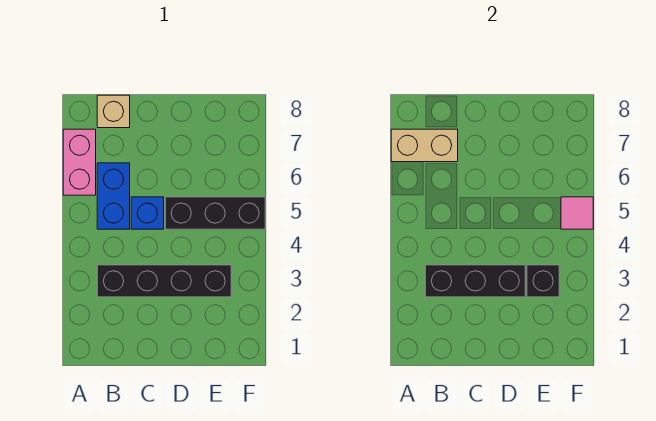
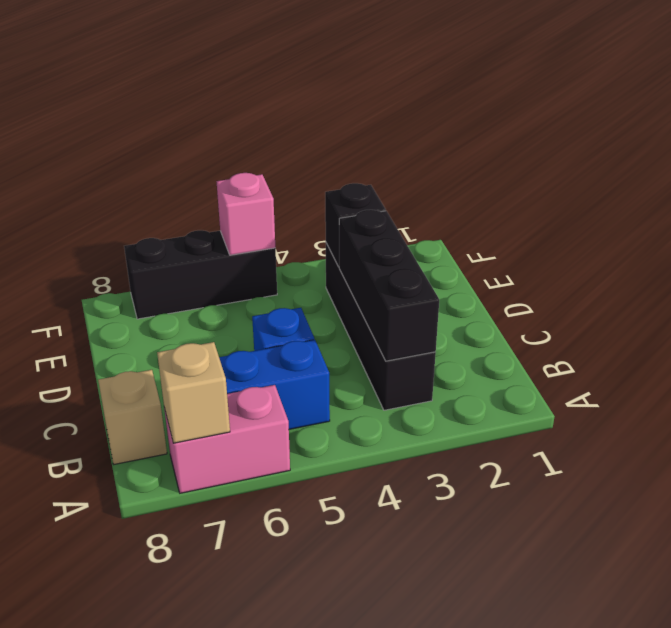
tan 1x2 brick [391,129,458,162] -> tan 1x1 brick [157,342,230,443]
black 1x3 brick [165,197,265,229] -> black 1x3 brick turned to [124,230,277,319]
pink 1x1 tile [561,197,593,229] -> pink 1x1 brick [216,173,275,255]

